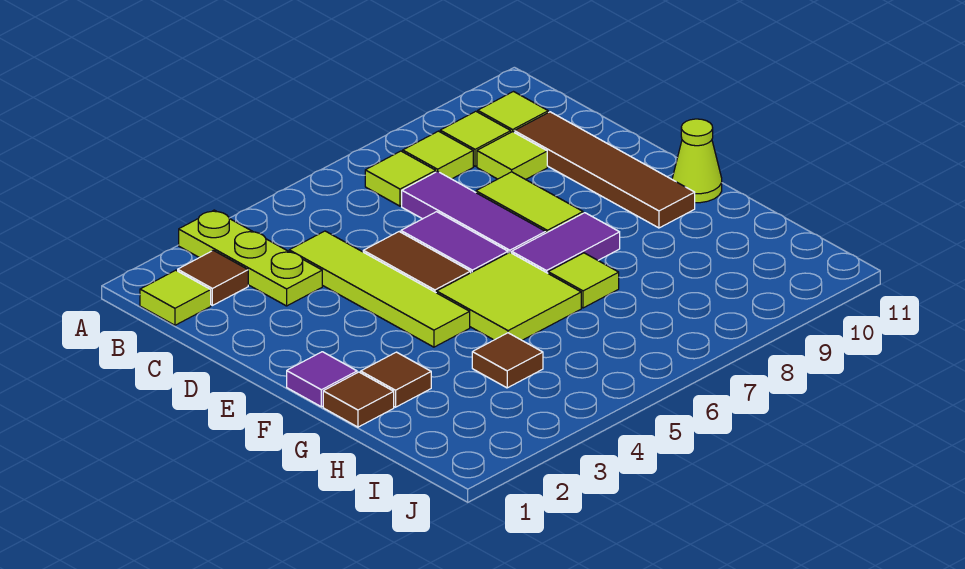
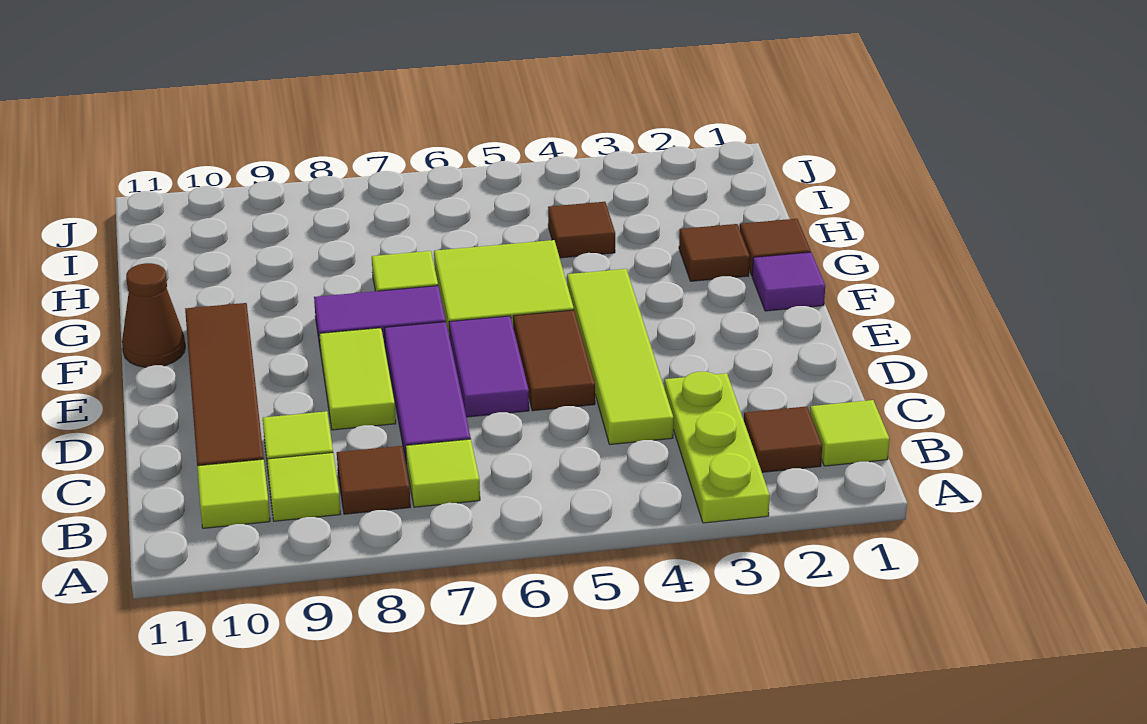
lime 1x1 tile [403,131,473,179] -> brown 1x1 tile [337,446,411,514]
lime 1x1 cone [672,119,722,203] -> brown 1x1 cone [122,263,185,367]

